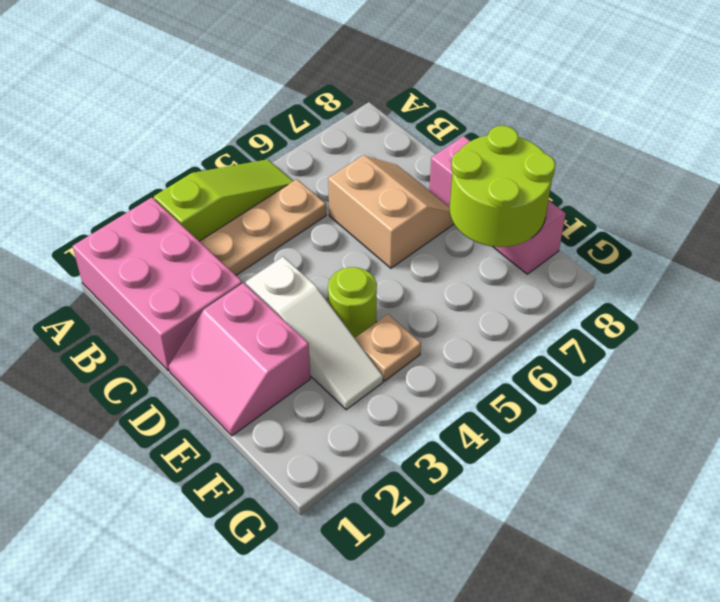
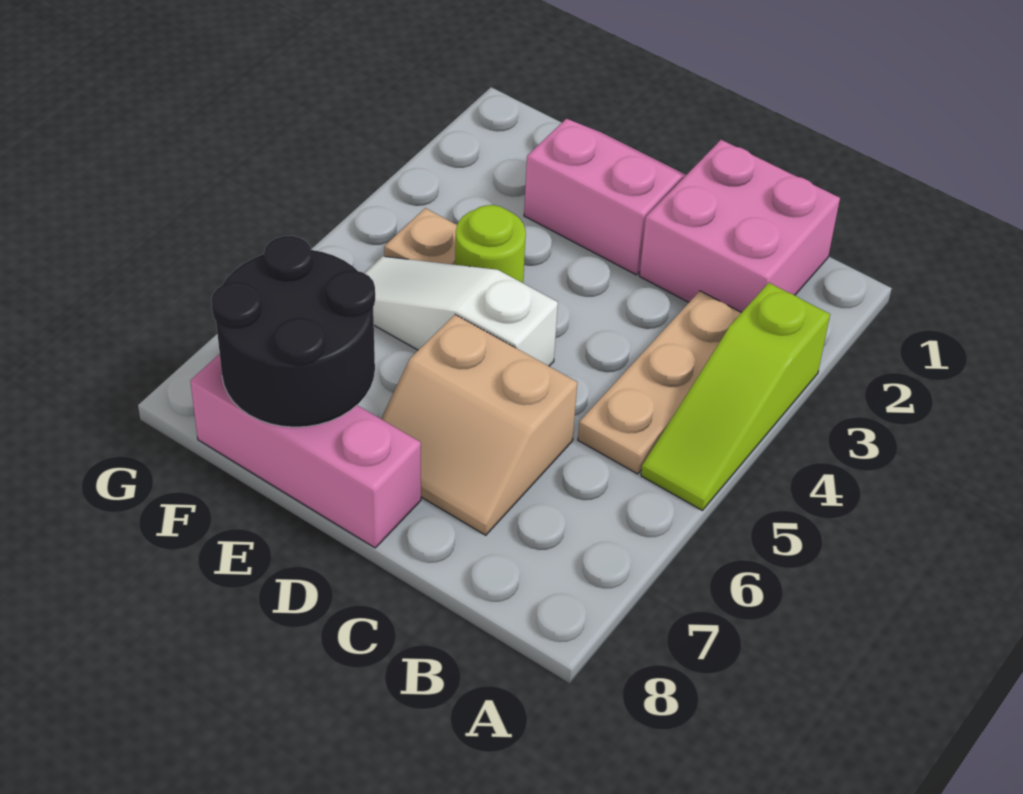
pink 2x3 brick [73,198,242,371] -> pink 2x2 brick [639,140,840,312]
white 1x3 slope [246,257,383,410] -> white 1x3 slope moved to [365,256,558,366]
lime 2x2 round brick [450,126,555,247] -> black 2x2 round brick [211,236,375,427]

